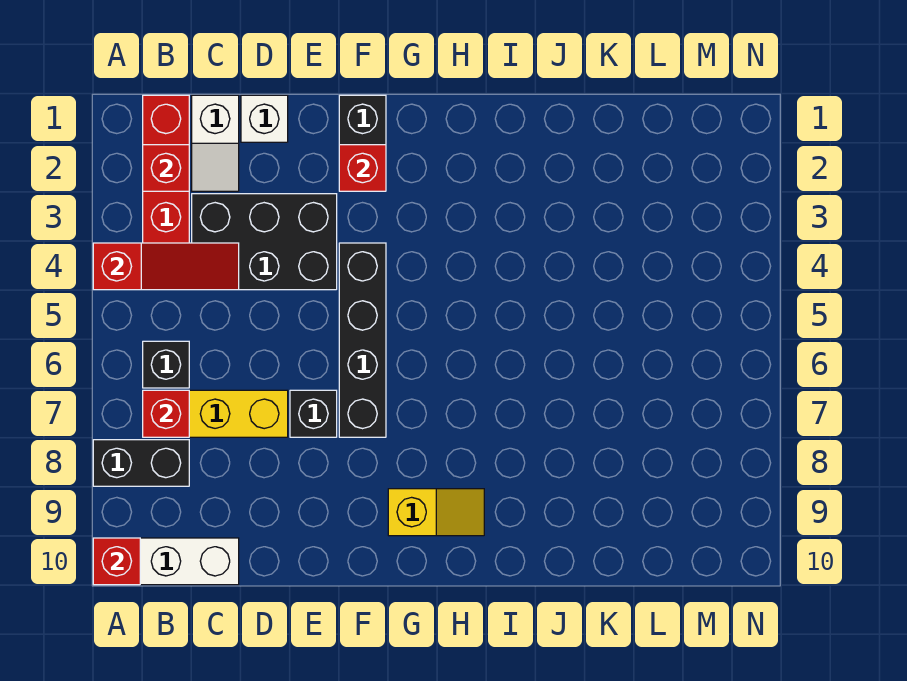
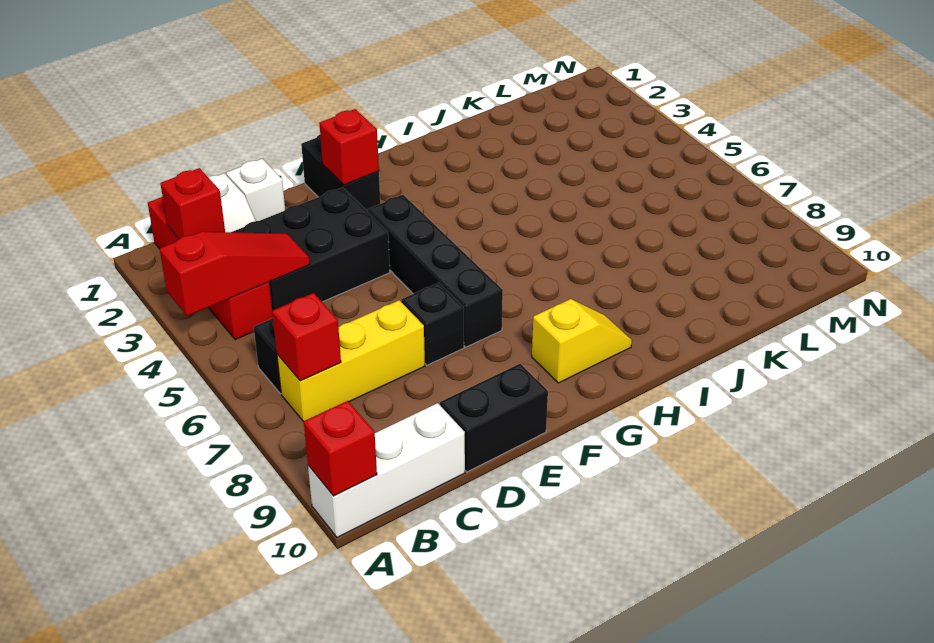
black 1x2 brick [93,440,189,486] -> black 1x2 brick moved to [440,364,548,472]

